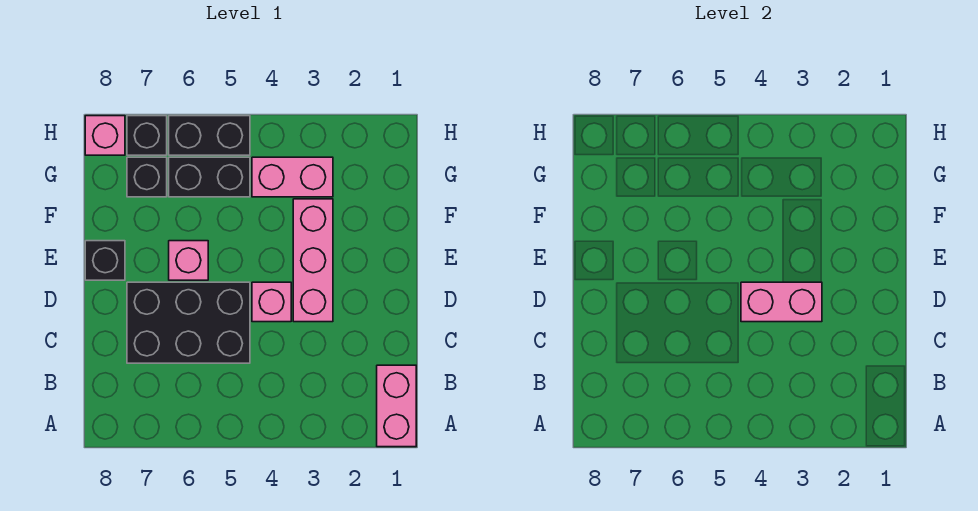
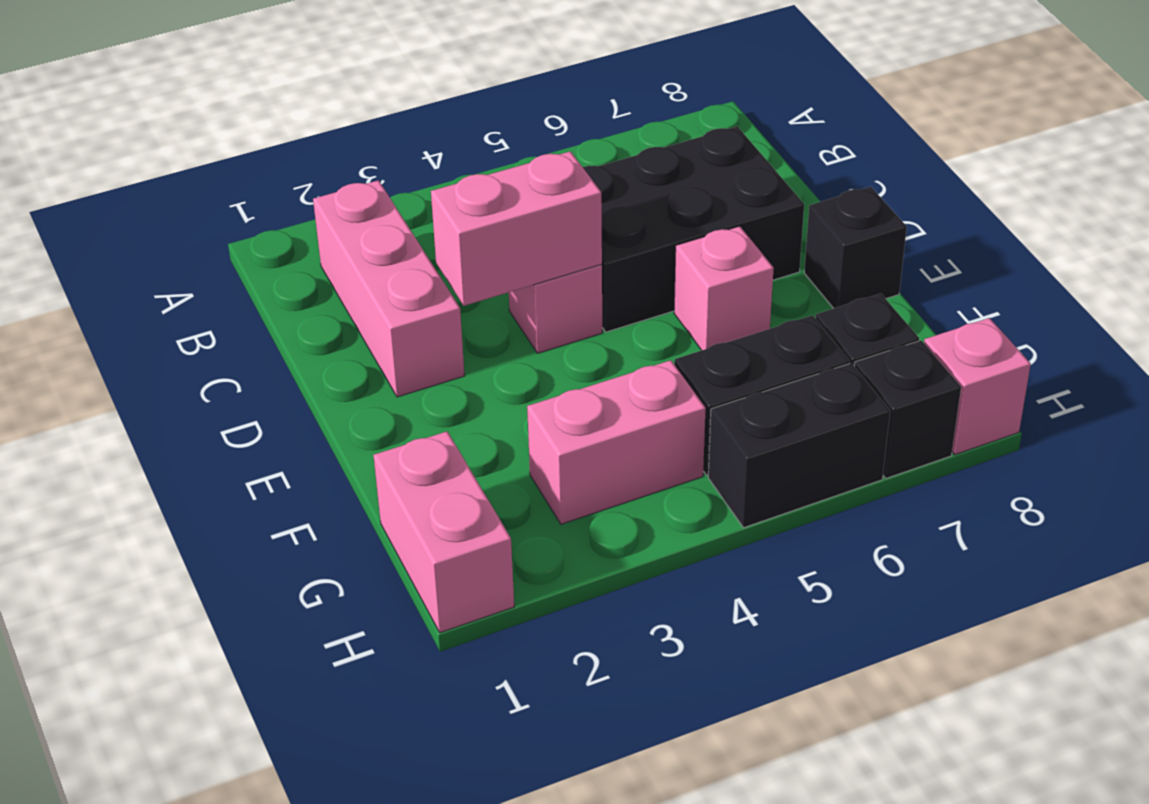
pink 1x2 brick [377,365,416,447] -> pink 1x2 brick moved to [374,432,514,633]
pink 1x3 brick [293,199,333,322] -> pink 1x3 brick moved to [313,180,465,397]

